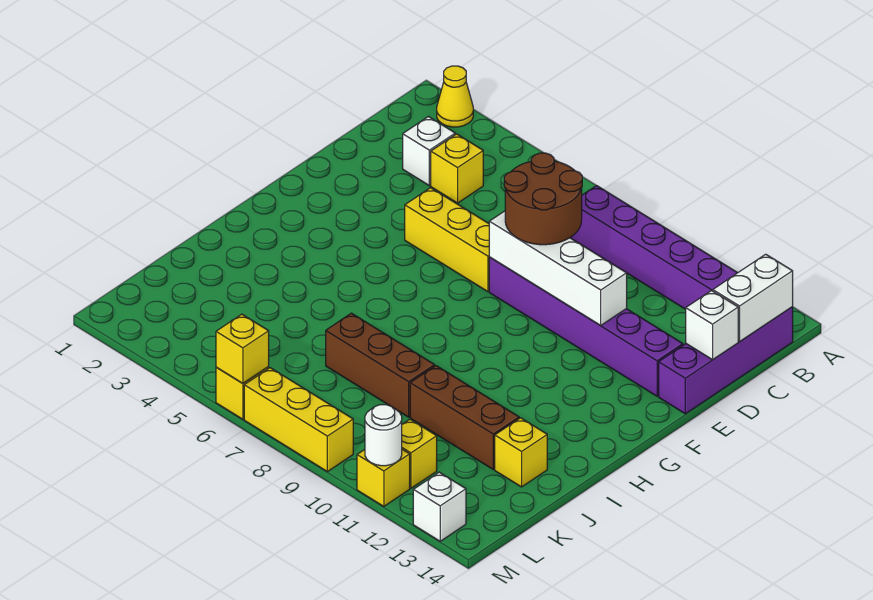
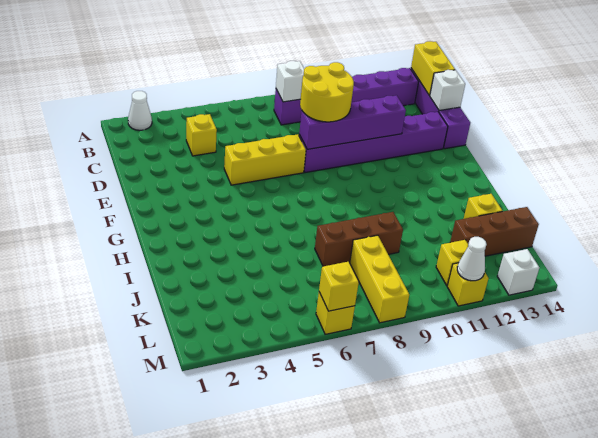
yellow 1x1 cone [437,66,473,127] -> white 1x1 cone [128,91,152,130]
white 1x2 brick [713,254,793,341] -> yellow 1x2 brick [411,41,455,96]
white 1x1 brick [403,117,455,186] -> white 1x1 brick moved to [276,61,304,102]
brown 2x2 round brick [504,153,582,245] -> yellow 2x2 round brick [300,62,354,122]
white 1x4 brick [489,211,627,326] -> purple 1x4 brick [299,95,406,149]
brown 1x3 brick [410,366,519,469] -> brown 1x3 brick moved to [450,207,539,256]
yellow 1x3 brick [244,368,353,472] -> yellow 1x3 brick turned to [350,235,409,323]
white 1x1 round brick [365,405,402,466] -> white 1x1 cone [457,237,487,281]

